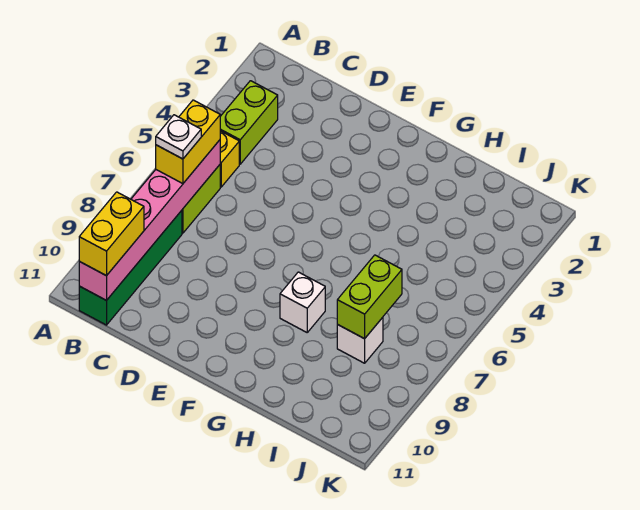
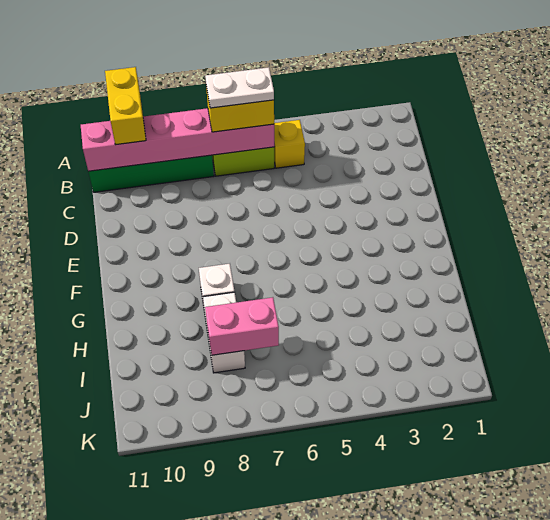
lime 1x2 brick [220,81,278,164] -> none
white 1x1 plate [156,115,201,159] -> white 1x2 plate [205,67,274,108]
yellow 1x2 brick [79,192,144,276] -> yellow 1x2 brick turned to [105,67,146,145]
lime 1x2 brick [337,255,402,339] -> pink 1x2 brick [205,297,279,355]
white 1x1 brick [337,317,383,363] -> white 1x2 brick [203,292,245,373]

